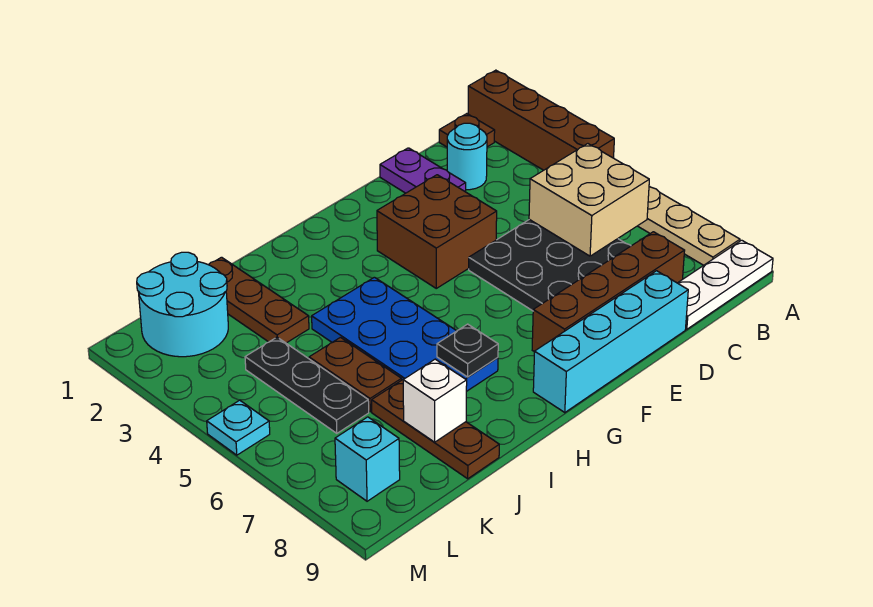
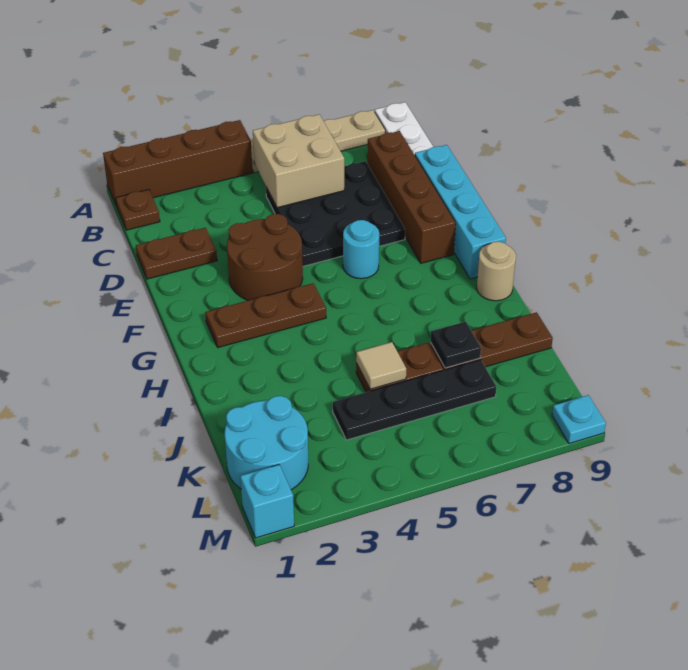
cyan 1x1 round brick [447,123,487,190] -> cyan 1x1 round brick moved to [343,220,379,279]
purple 1x2 plate [380,148,466,193] -> brown 1x2 plate [136,228,217,279]
brown 2x2 brick [377,175,497,288] -> brown 2x2 round brick [227,214,303,300]
blue 2x4 plate [312,277,498,392] -> none
black 1x1 plate [437,324,498,377] -> black 1x1 plate moved to [430,322,481,368]
none -> tan 1x1 round brick [477,242,516,301]
brown 1x3 plate [209,257,309,343] -> brown 1x3 plate moved to [205,283,326,348]
none -> tan 1x1 tile [356,342,406,389]
white 1x1 brick [403,359,467,442] -> none
black 1x3 plate [245,337,369,433] -> black 1x4 plate [333,360,496,440]
cyan 1x1 brick [335,417,400,501] -> cyan 1x1 brick moved to [240,465,294,538]
cyan 1x1 plate [207,400,270,455] -> cyan 1x1 plate moved to [552,395,606,444]

